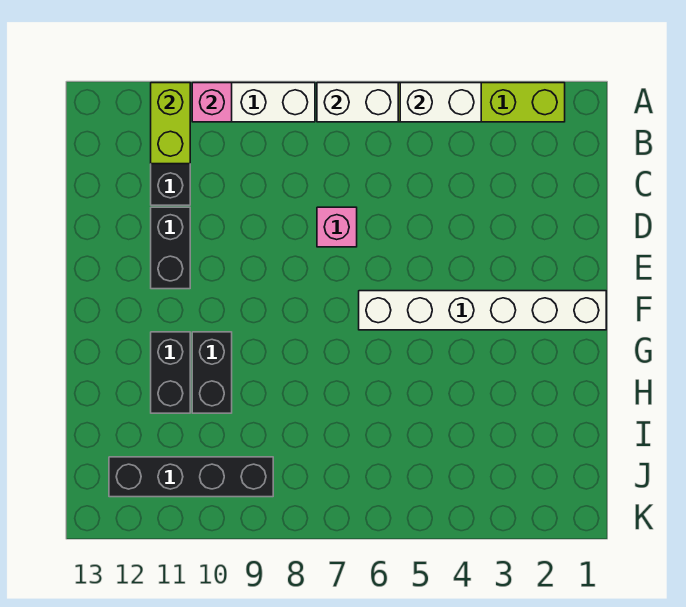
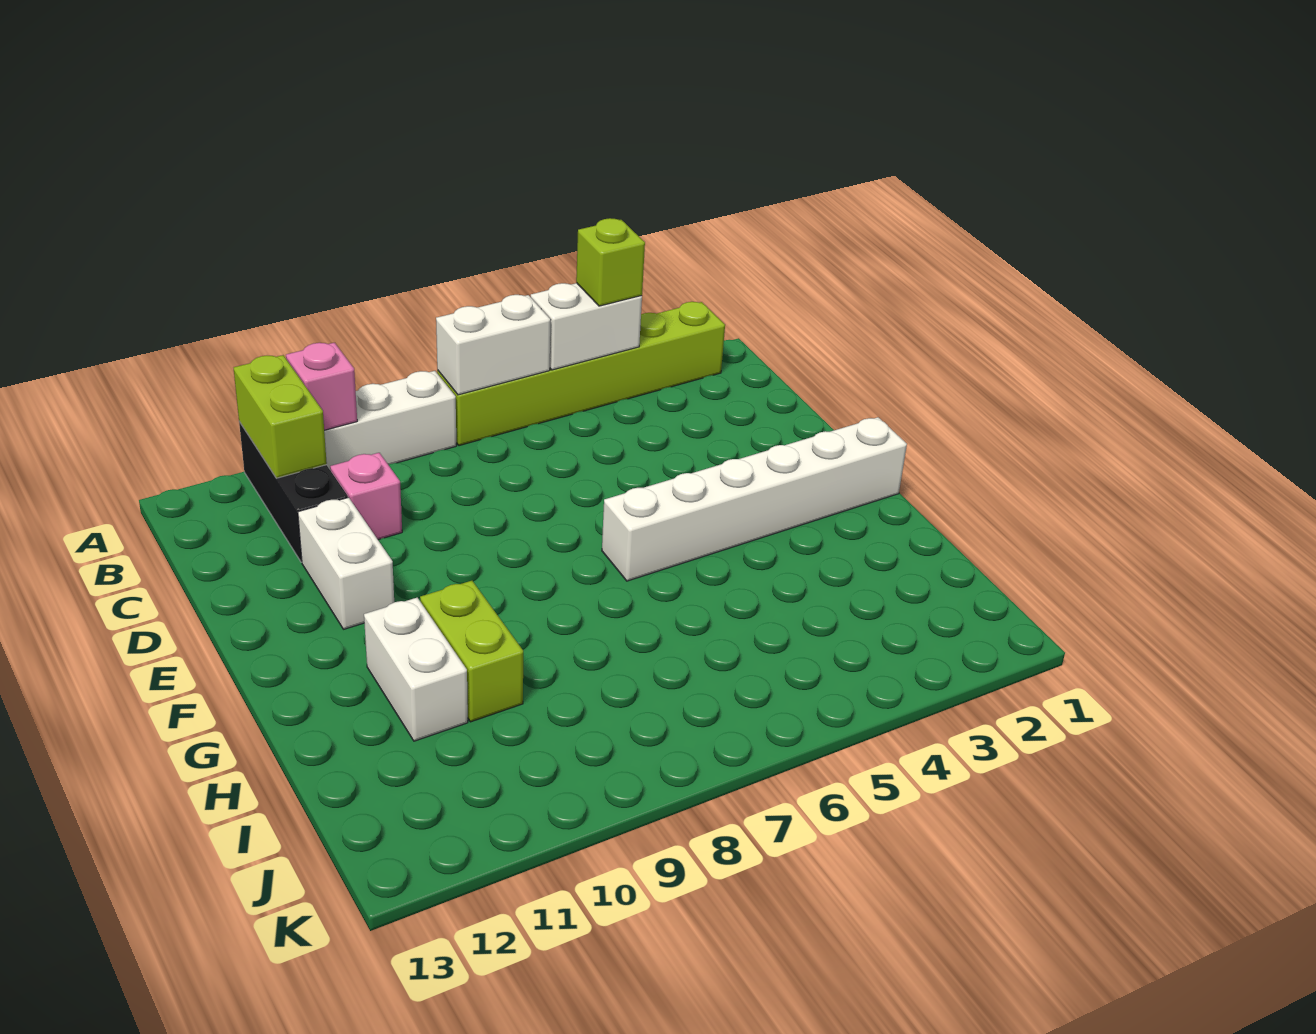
none -> lime 1x1 brick [576,218,645,306]
pink 1x1 brick [317,207,357,247] -> pink 1x1 brick moved to [330,453,402,540]
black 1x2 brick [151,207,190,289] -> white 1x2 brick [298,497,394,629]
black 1x2 brick [192,332,232,413] -> lime 1x2 brick [420,581,523,722]
black 1x2 brick [151,332,190,413] -> white 1x2 brick [364,598,468,741]
black 1x4 brick [109,457,273,497] -> none

